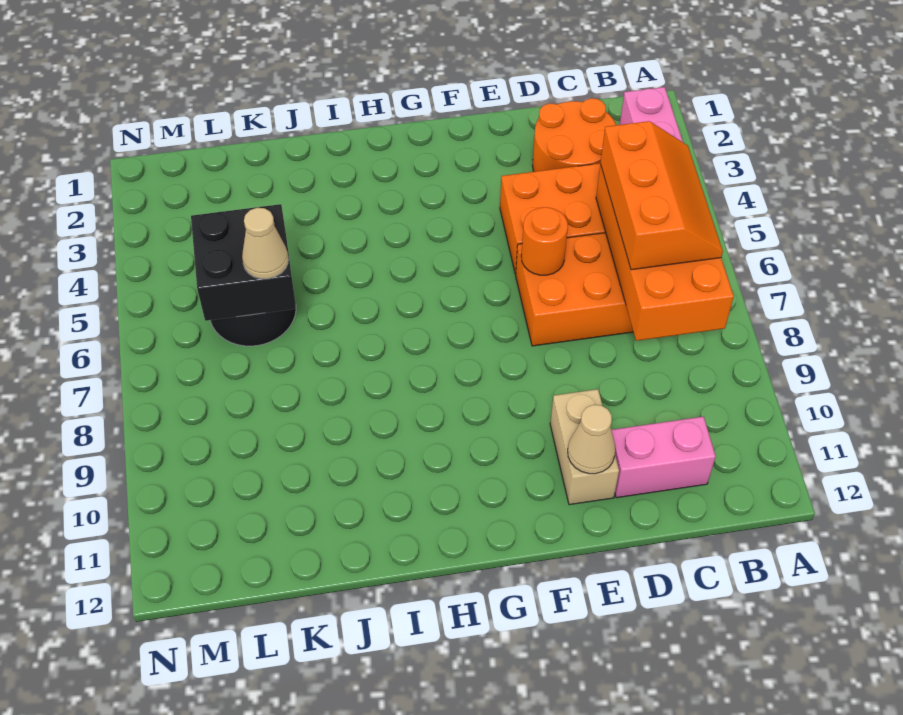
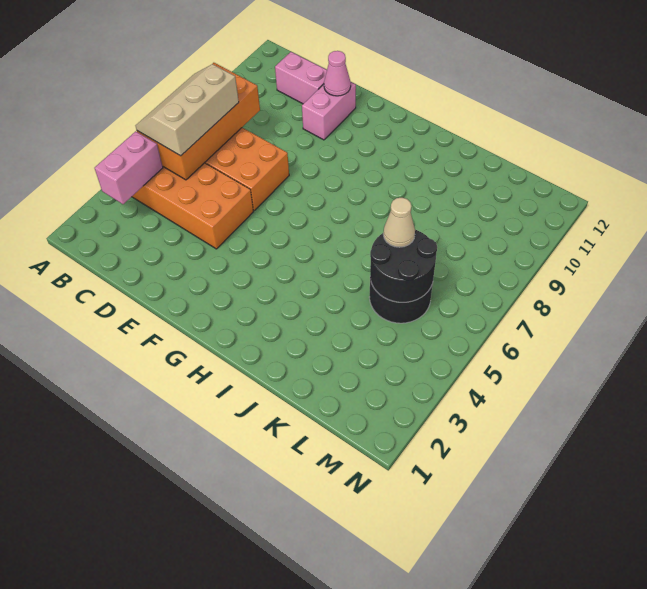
orange 2x3 slope [600,121,723,270] -> tan 2x3 slope [135,64,239,156]
orange 2x2 round brick [533,98,616,172] -> none
orange 1x1 round brick [521,207,568,275] -> none
tan 1x2 brick [550,389,619,505] -> pink 1x2 brick [302,82,356,140]
tan 1x1 cone [568,405,615,474] -> pink 1x1 cone [324,51,351,96]
black 2x2 brick [191,204,296,321] -> black 2x2 round brick [370,230,437,302]

